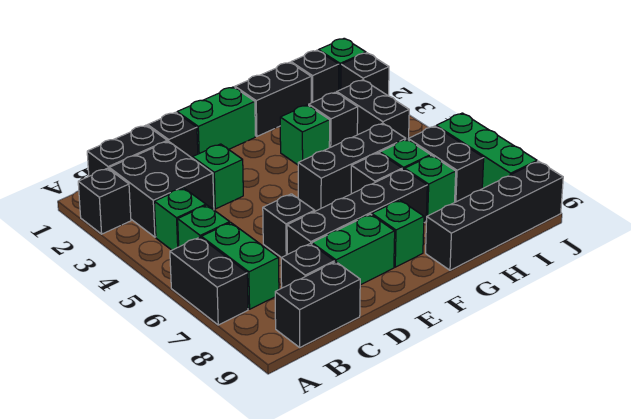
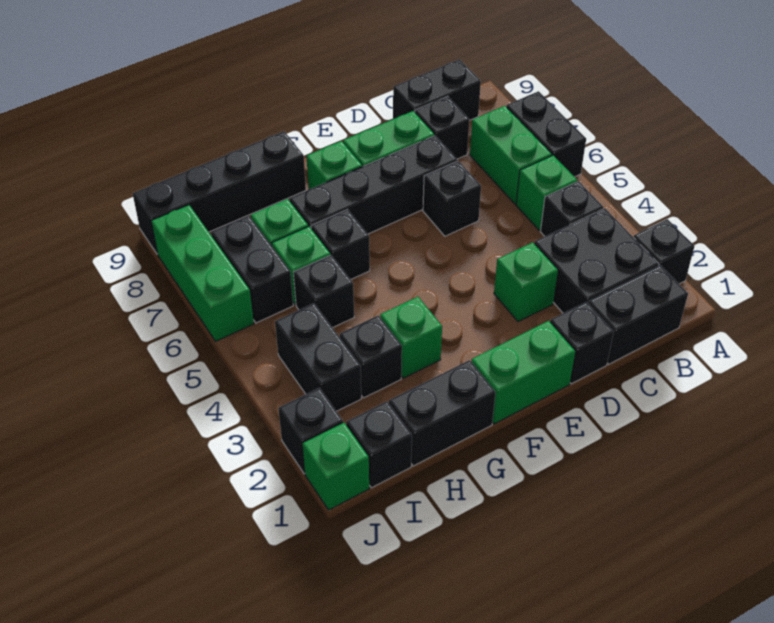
green 1x1 brick [154,188,206,250] -> black 1x1 brick [540,181,604,236]
black 1x3 brick [298,123,406,211] -> black 1x1 brick [293,255,354,328]

